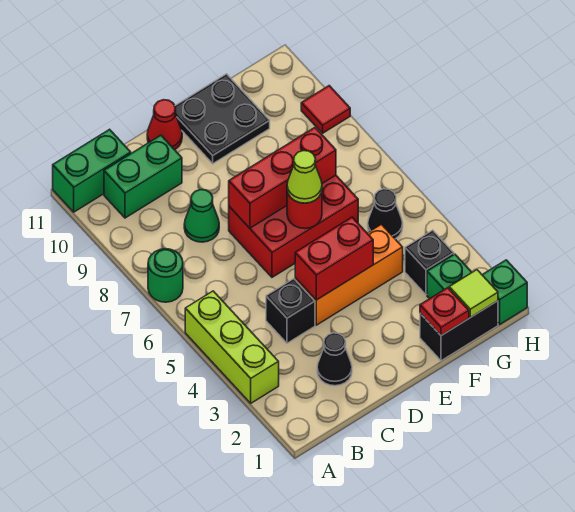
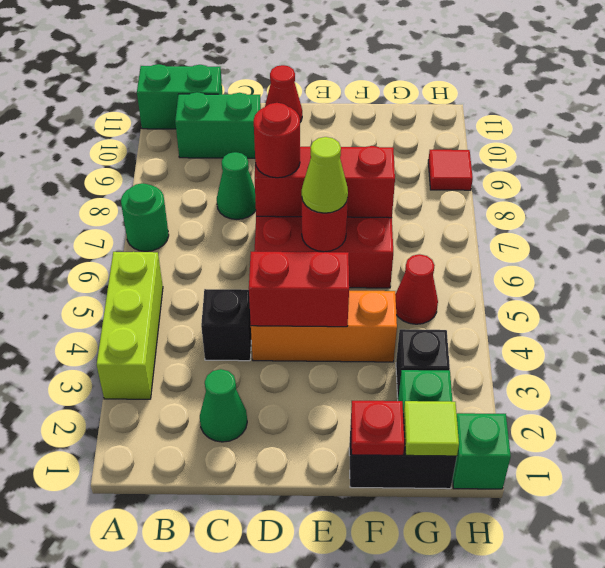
black 1x1 cone [317,333,352,386] -> green 1x1 cone [200,369,247,442]
none -> red 1x1 round brick [254,103,300,178]
black 2x2 plate [175,74,270,164] -> none
black 1x1 cone [368,189,403,239] -> red 1x1 cone [395,254,438,324]

